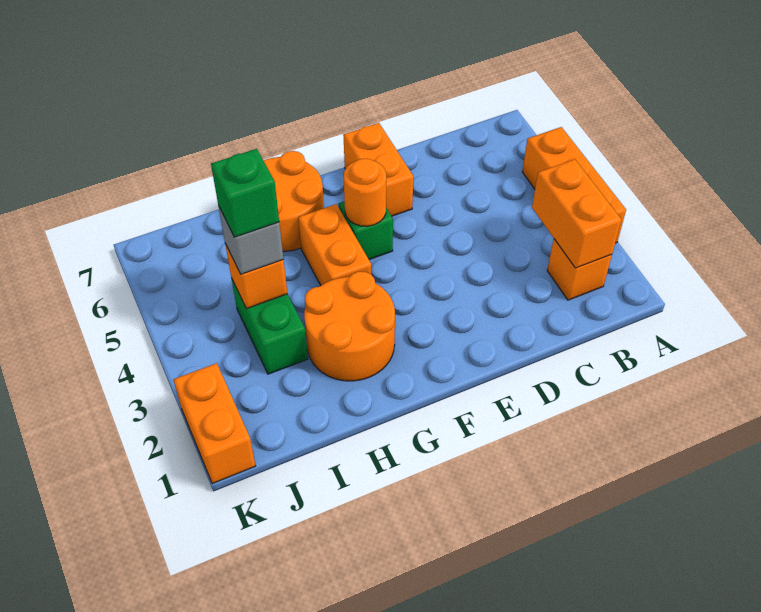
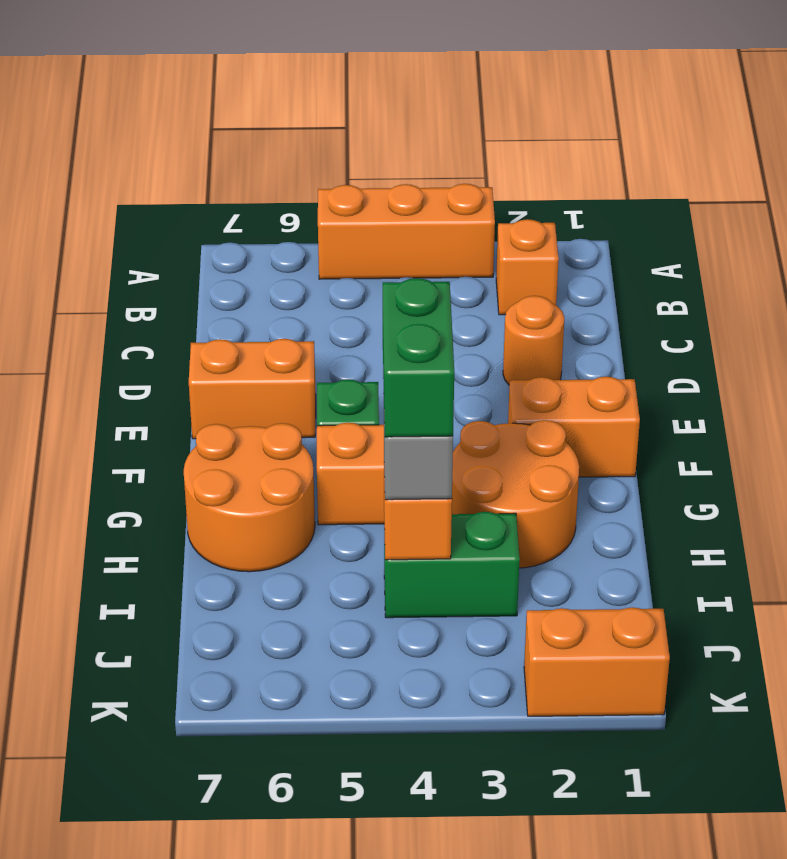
orange 1x2 brick [532,159,622,268] -> orange 1x2 brick moved to [508,377,640,477]
orange 1x1 round brick [344,159,386,226] -> orange 1x1 round brick moved to [503,296,564,385]
green 1x1 brick [211,149,279,237] -> green 1x2 brick [383,278,454,437]

